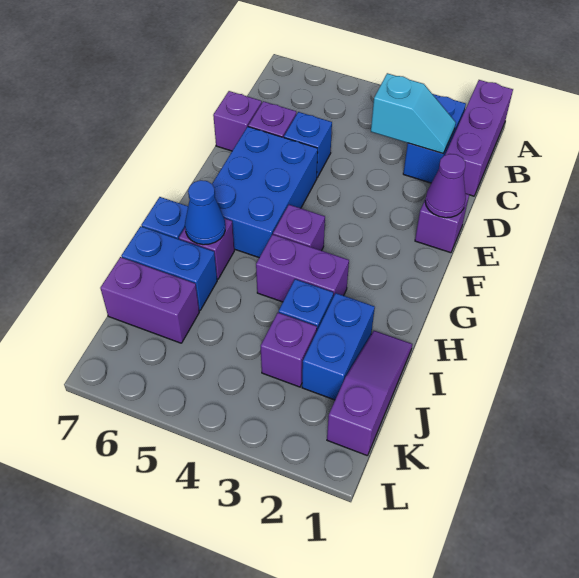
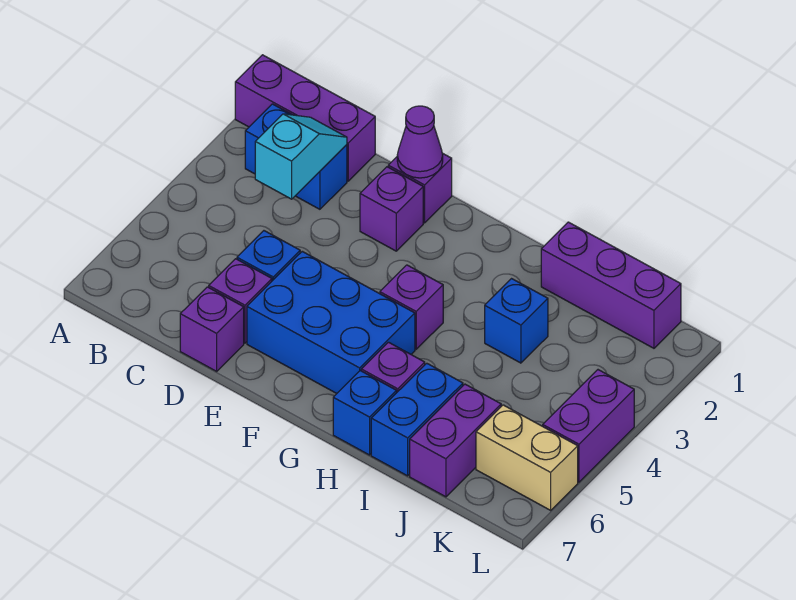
purple 1x2 brick [256,234,349,302] -> purple 1x2 brick moved to [543,370,634,482]
blue 1x1 cone [185,180,225,245] -> none
purple 1x3 slope [327,331,412,456] -> purple 1x3 brick [541,222,681,348]
blue 1x2 brick [302,293,375,400] -> none
purple 1x1 brick [261,313,317,387] -> purple 1x1 brick moved to [360,167,423,251]
none -> tan 1x2 brick [476,405,578,510]

